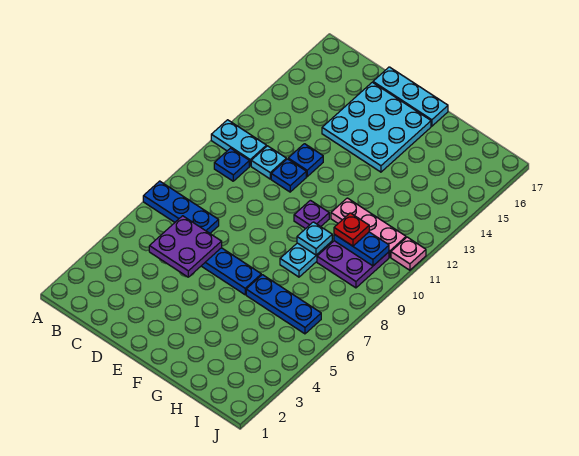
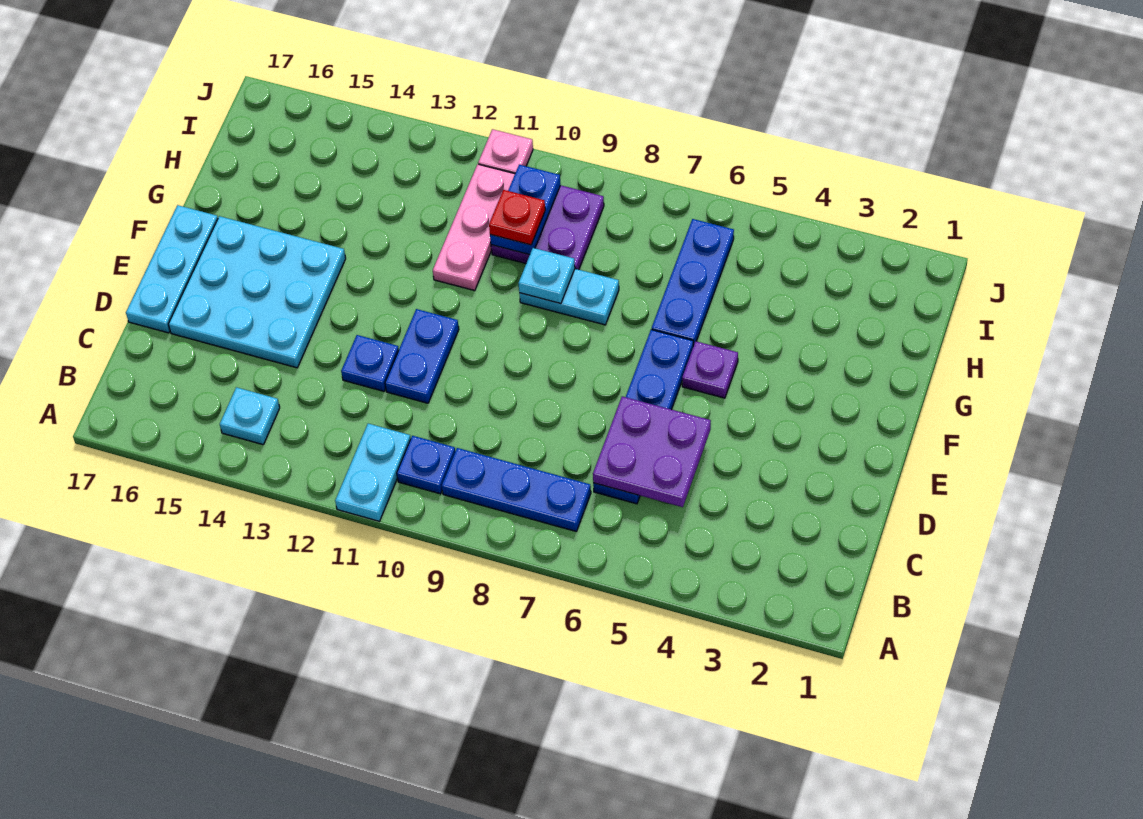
blue 1x3 plate [143,181,219,233] -> blue 1x3 plate turned to [442,448,591,531]
cyan 1x1 plate [251,146,286,179] -> cyan 1x1 plate moved to [220,387,280,445]
blue 1x1 plate [271,159,306,192] -> blue 1x2 plate [385,309,459,403]
purple 1x1 plate [294,200,329,229] -> purple 1x1 plate moved to [682,341,738,398]

